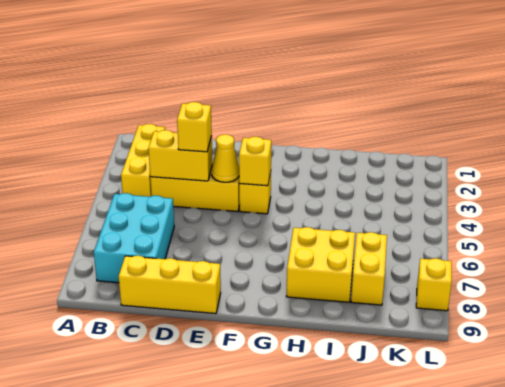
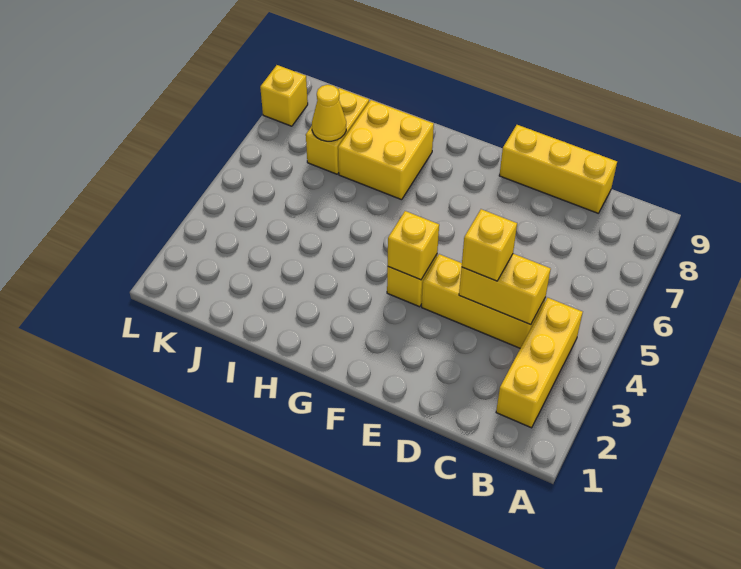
cyan 2x3 brick [94,193,174,283] -> none
yellow 1x1 cone [212,134,239,182] -> yellow 1x1 cone moved to [312,85,346,141]

